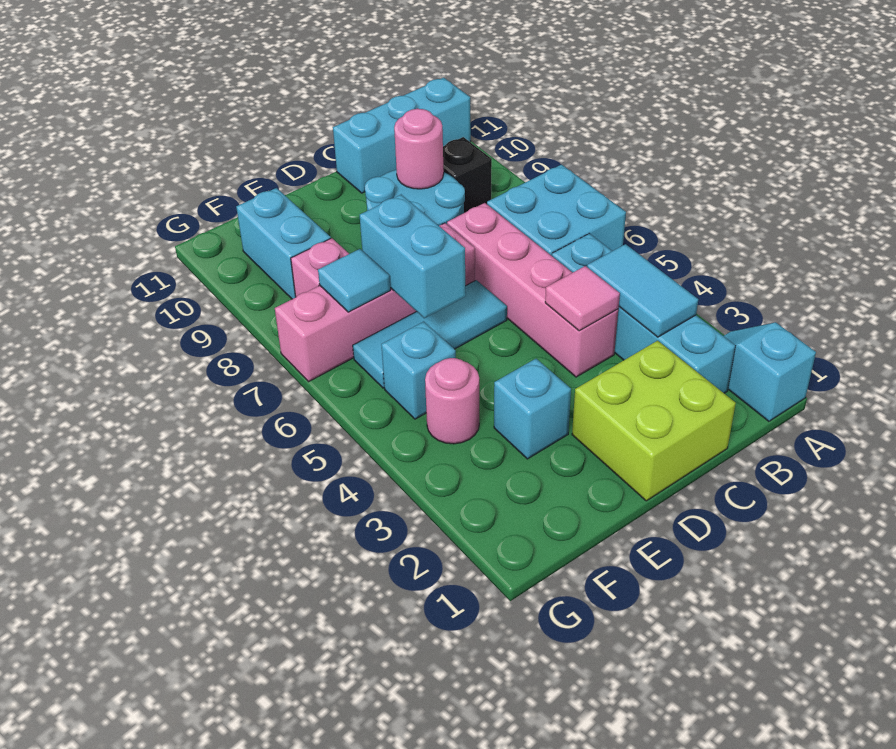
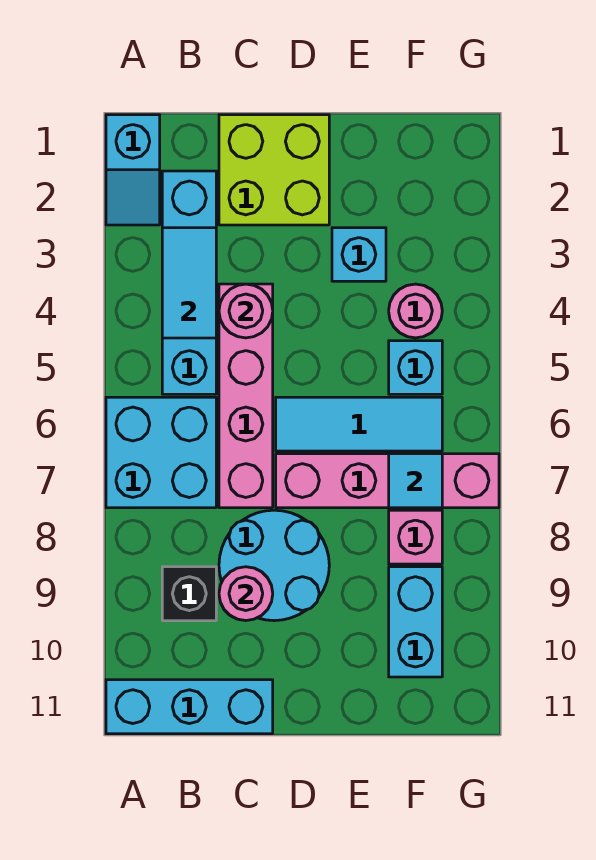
pink 1x1 tile [545,266,620,331] -> pink 1x1 round brick [219,284,273,338]
cyan 1x2 brick [360,195,466,318] -> none

